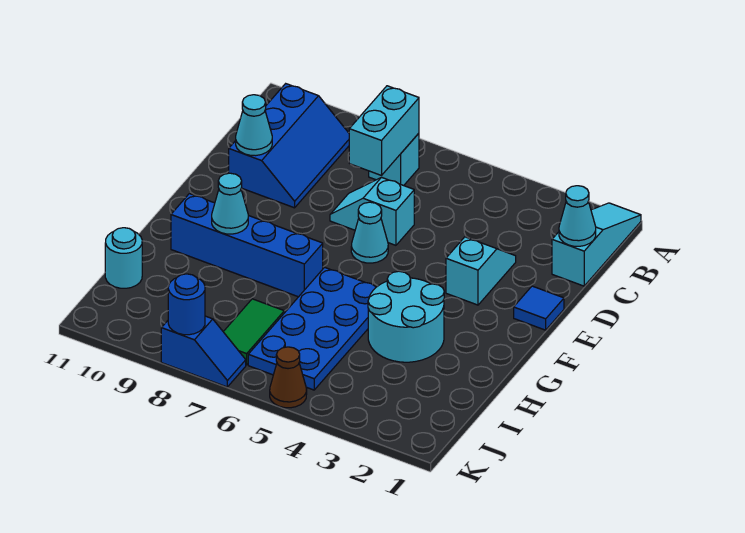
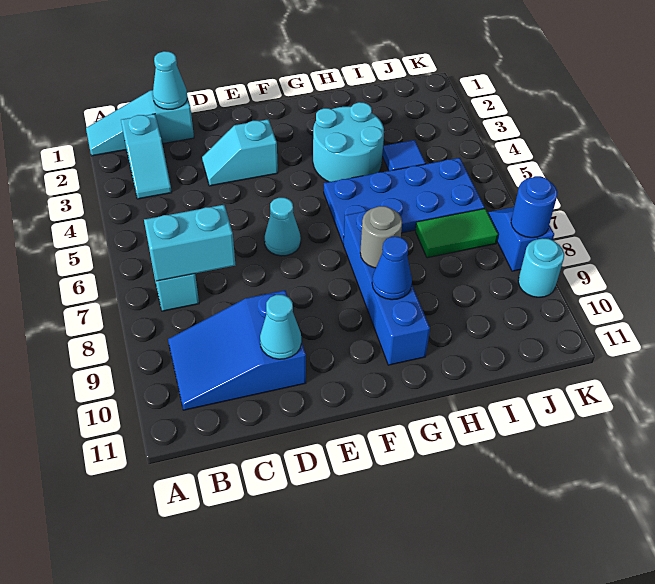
blue 2x3 slope [229,84,349,208] -> blue 2x3 slope turned to [168,290,306,410]
cyan 1x2 slope [330,177,414,245] -> cyan 1x2 slope moved to [121,114,172,199]
blue 1x1 tile [514,286,564,330] -> blue 1x1 tile moved to [382,140,426,171]
none -> grey 1x1 round brick [360,206,402,268]
cyan 1x1 cone [212,173,248,234] -> blue 1x1 cone [372,237,412,300]
cyan 1x1 round brick [105,228,142,288] -> cyan 1x1 round brick moved to [518,239,564,297]
brown 1x1 cone [270,347,307,408] -> none

